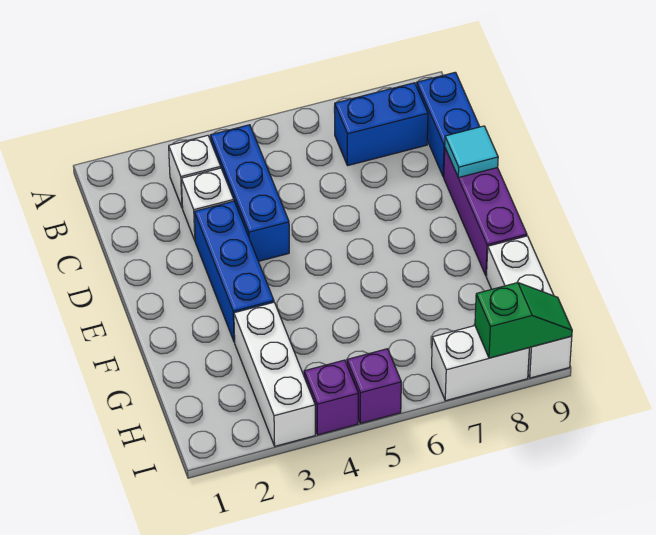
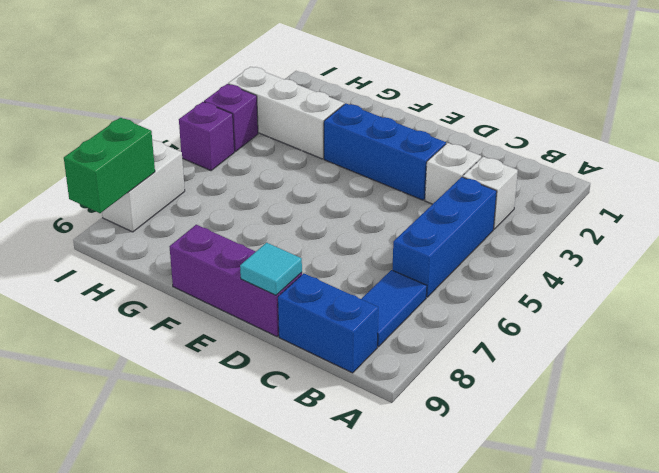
blue 1x3 brick [210,125,289,261] -> blue 1x3 brick turned to [392,177,497,297]
blue 1x2 brick [334,83,428,166] -> blue 1x2 tile [362,270,427,347]
white 1x3 brick [486,236,572,378] -> none
green 1x2 slope [475,283,572,358] -> green 1x2 brick [64,118,155,213]

